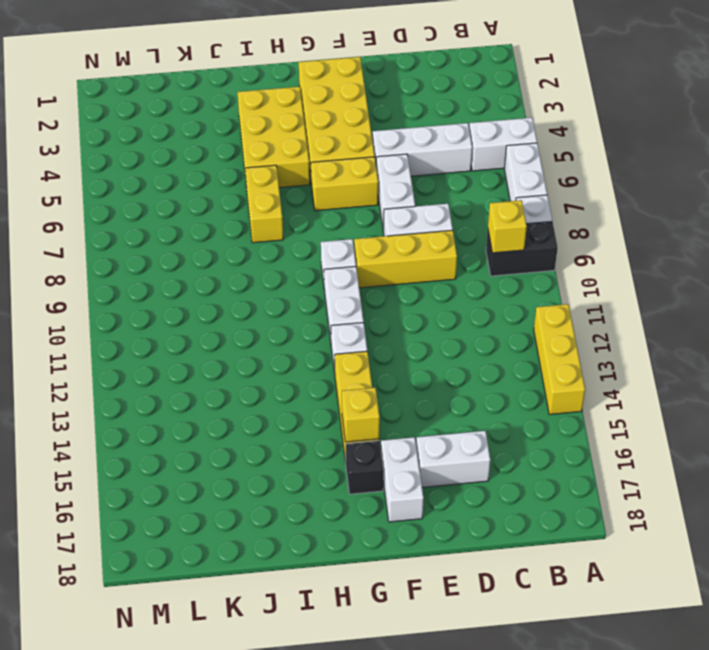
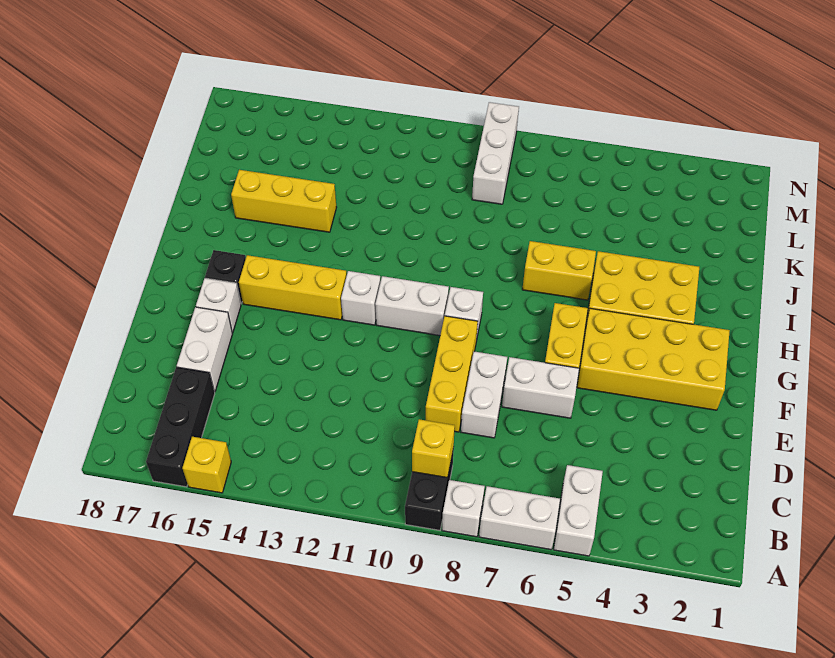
yellow 1x3 brick [534,304,585,414] -> yellow 1x3 brick moved to [231,170,337,232]
none -> black 1x3 brick [146,367,215,487]
white 1x3 brick [373,123,472,176] -> white 1x3 brick moved to [472,102,519,204]
white 1x2 brick [381,437,424,522] -> white 1x1 brick [196,278,241,333]
yellow 1x1 brick [342,388,380,442] -> yellow 1x1 brick moved to [182,437,231,493]

